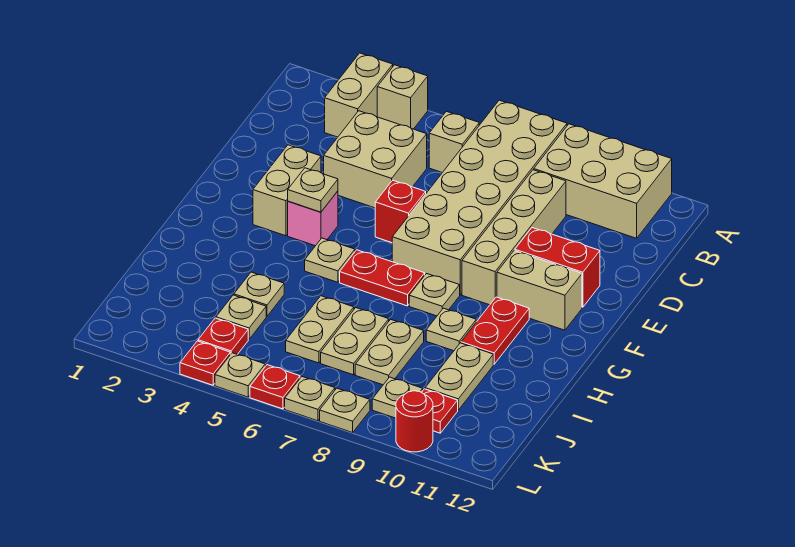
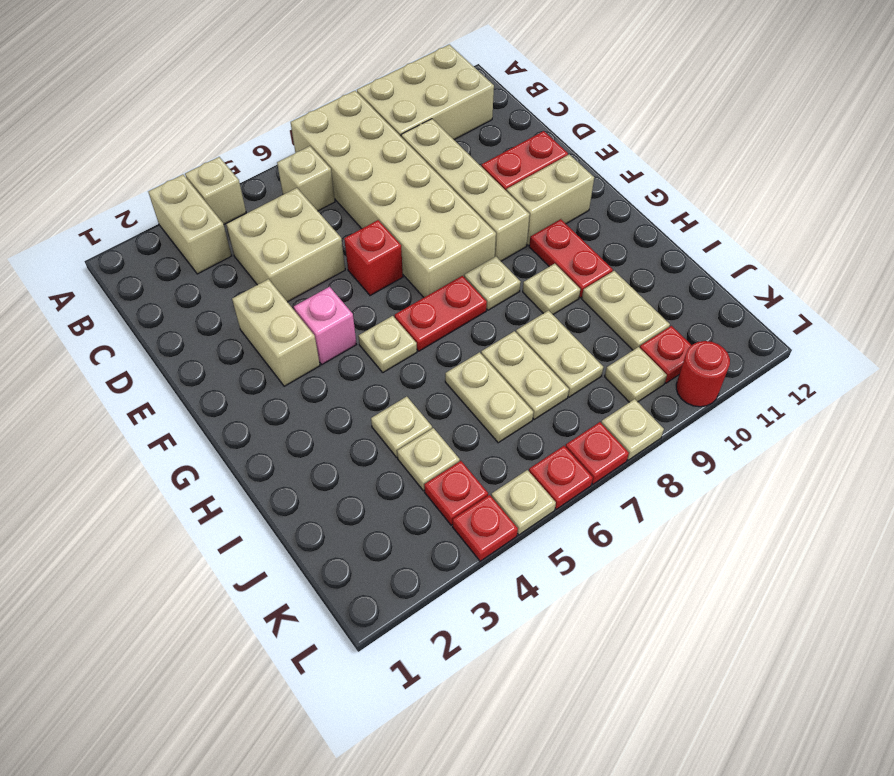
tan 1x1 plate [288,168,338,212] -> none
tan 1x1 plate [285,377,335,421] -> red 1x1 plate [566,422,629,484]

